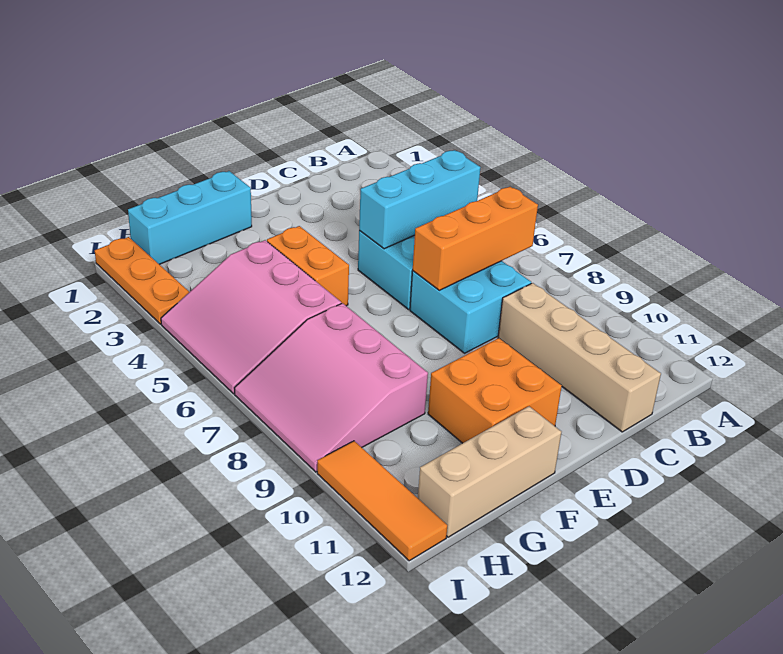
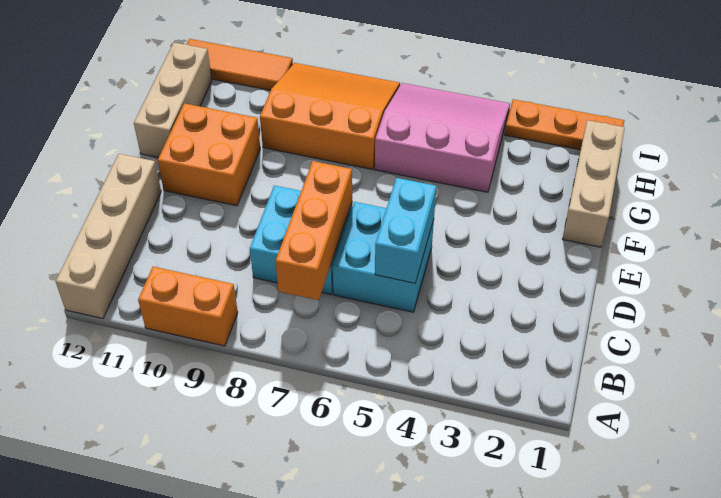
cyan 1x3 brick [359,150,481,249] -> cyan 1x2 brick [375,178,436,283]
tan 1x4 brick [498,283,661,432] -> tan 1x4 brick turned to [56,154,161,318]
cyan 1x3 brick [128,171,252,264] -> tan 1x3 brick [563,120,625,247]
orange 1x2 brick [267,226,349,306] -> orange 1x2 brick moved to [138,267,238,346]
pink 3x3 slope [235,303,428,472] -> orange 3x3 slope [260,63,400,169]

